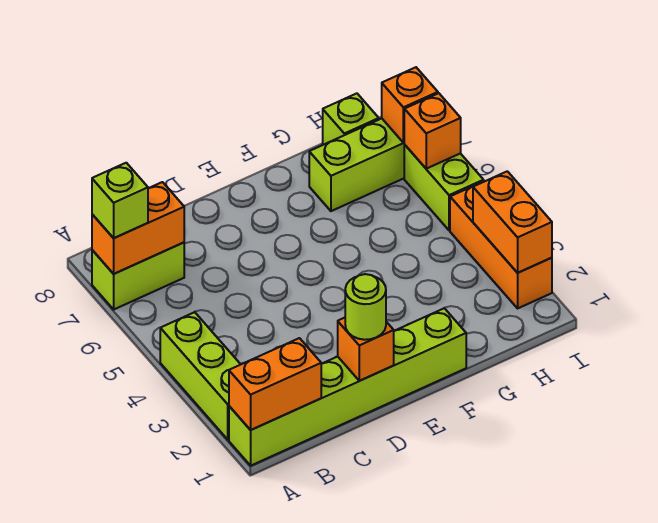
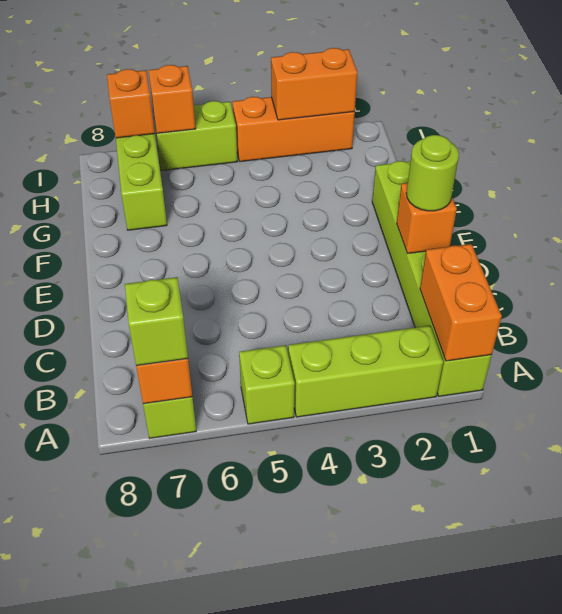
lime 1x1 brick [323,93,379,145] -> lime 1x1 brick moved to [239,345,295,424]

